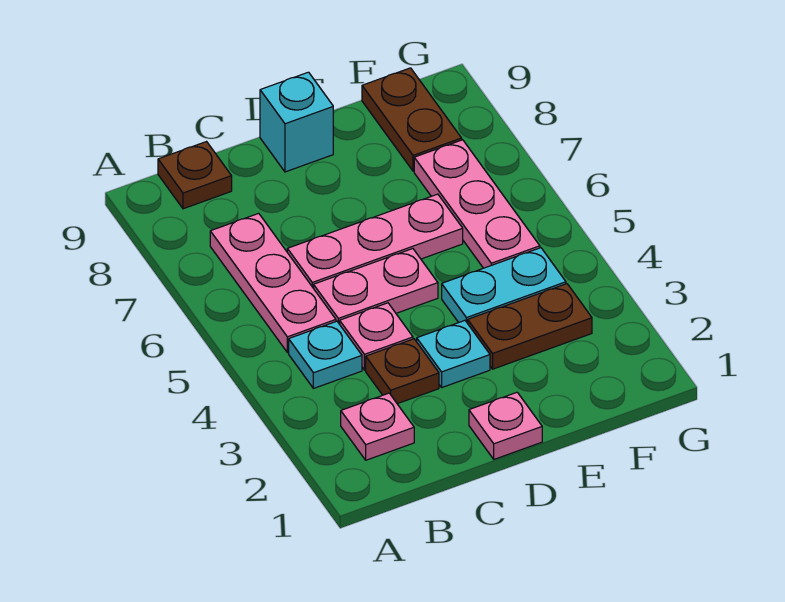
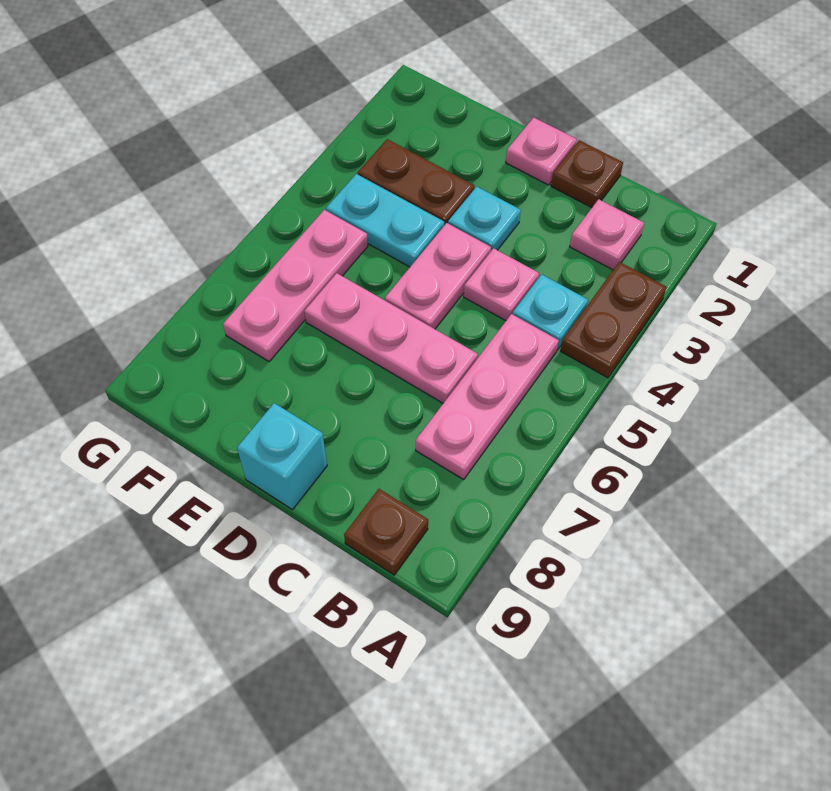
brown 1x1 plate [366,339,439,404] -> brown 1x1 plate moved to [551,140,623,207]
pink 1x2 plate [314,249,438,324] -> pink 1x2 plate turned to [385,223,491,329]
brown 1x2 plate [362,68,462,171] -> brown 1x2 plate moved to [561,262,666,378]

